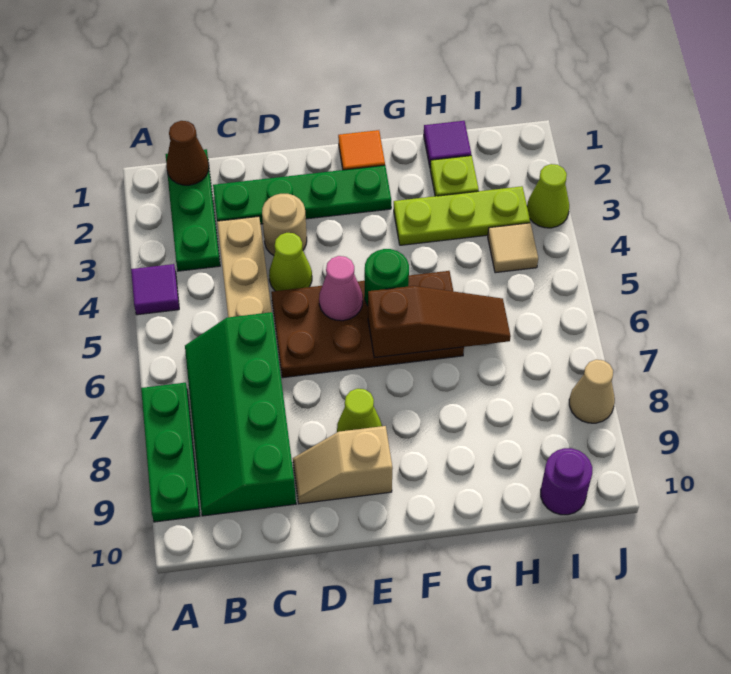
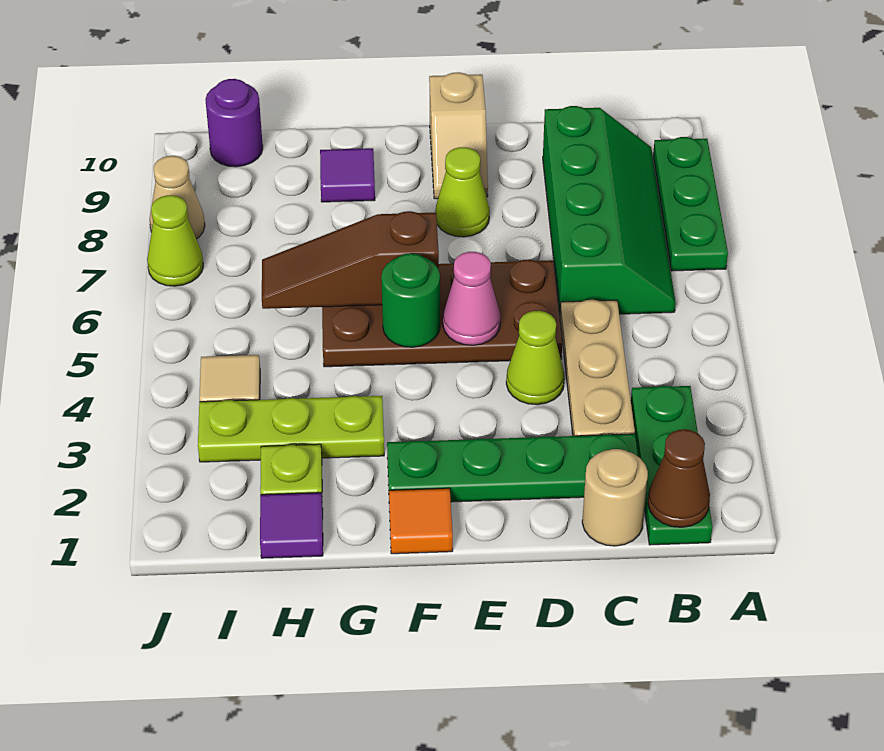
purple 1x1 tile [131,264,179,315] -> purple 1x1 tile moved to [320,148,375,202]
tan 1x1 round brick [262,194,307,255] -> tan 1x1 round brick moved to [582,449,648,546]
tan 1x2 slope [293,426,393,504] -> tan 1x2 slope turned to [429,72,488,199]
lime 1x1 cone [527,164,569,228] -> lime 1x1 cone moved to [147,195,203,286]

